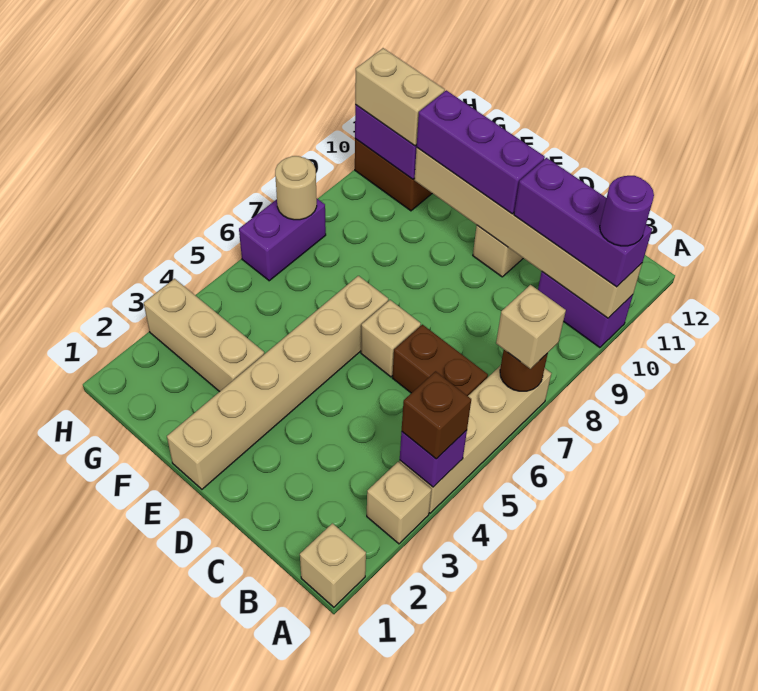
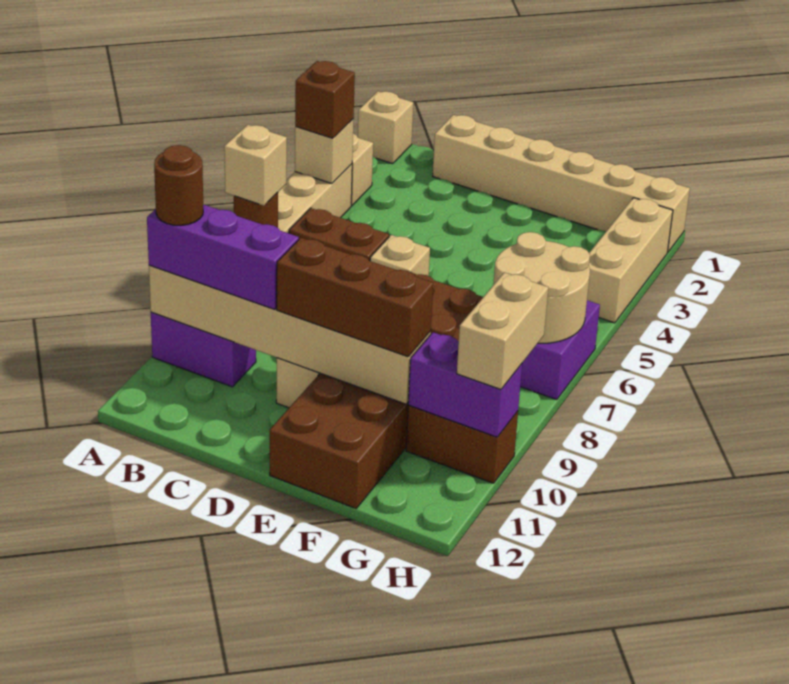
purple 1x1 brick [400,430,467,487] -> tan 1x1 brick [295,119,354,183]
purple 1x1 round brick [600,176,654,246] -> brown 1x1 round brick [154,145,203,225]
purple 1x3 brick [417,90,545,214] -> brown 1x3 brick [277,238,433,357]
tan 1x6 brick [167,276,388,489] -> tan 1x6 brick turned to [433,115,690,252]
none -> brown 2x6 brick [270,273,483,508]
tan 1x3 brick [144,279,264,392] -> tan 1x3 brick turned to [587,198,673,323]
tan 1x2 brick [355,48,445,146] -> tan 1x2 brick turned to [457,272,548,389]
tan 1x1 round brick [275,156,317,220] -> tan 2x2 round brick [493,232,590,343]

